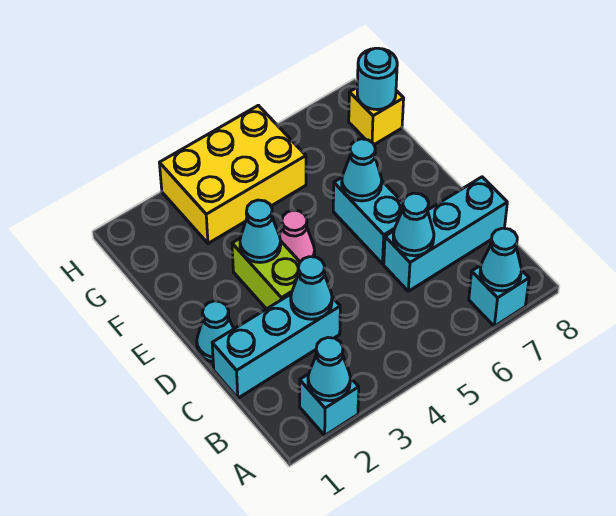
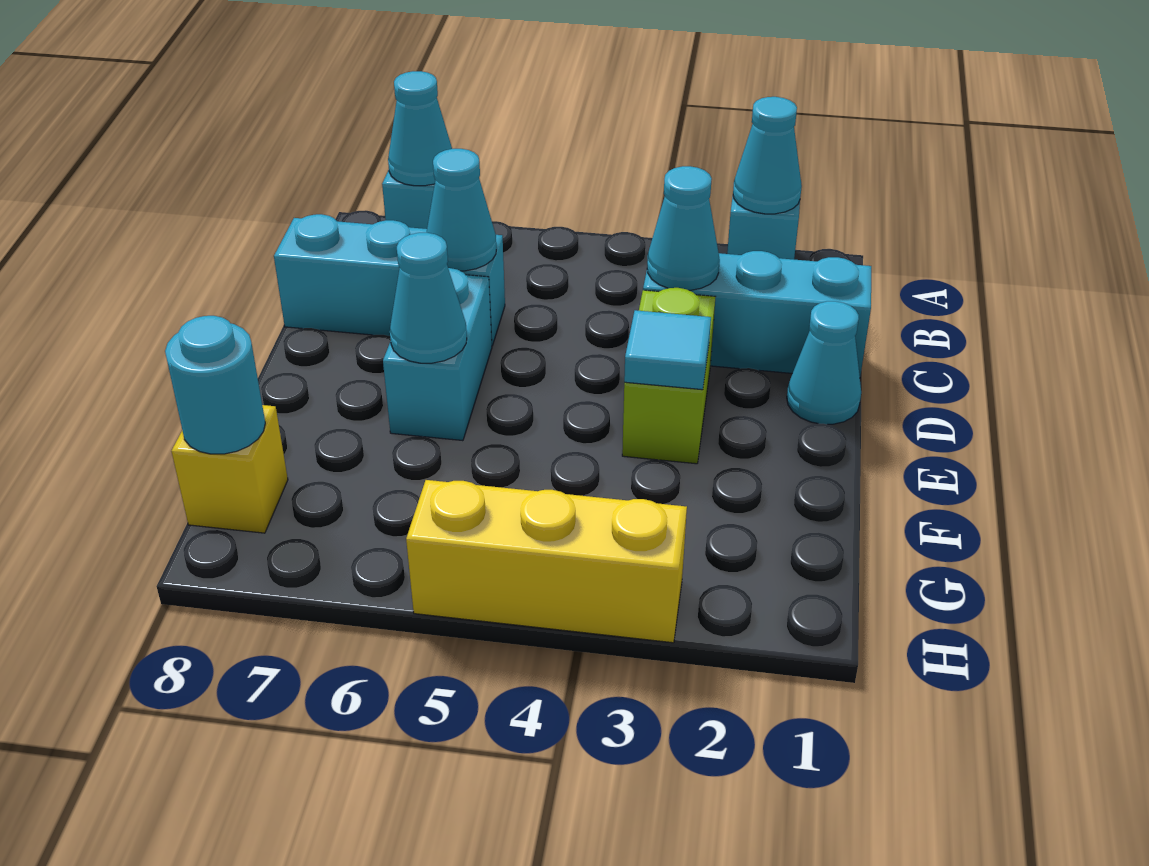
cyan 1x1 cone [240,200,281,263] -> cyan 1x1 tile [624,310,711,390]
pink 1x1 cone [279,210,315,262] -> none
yellow 2x3 brick [160,105,306,243] -> yellow 1x3 brick [406,480,687,643]

